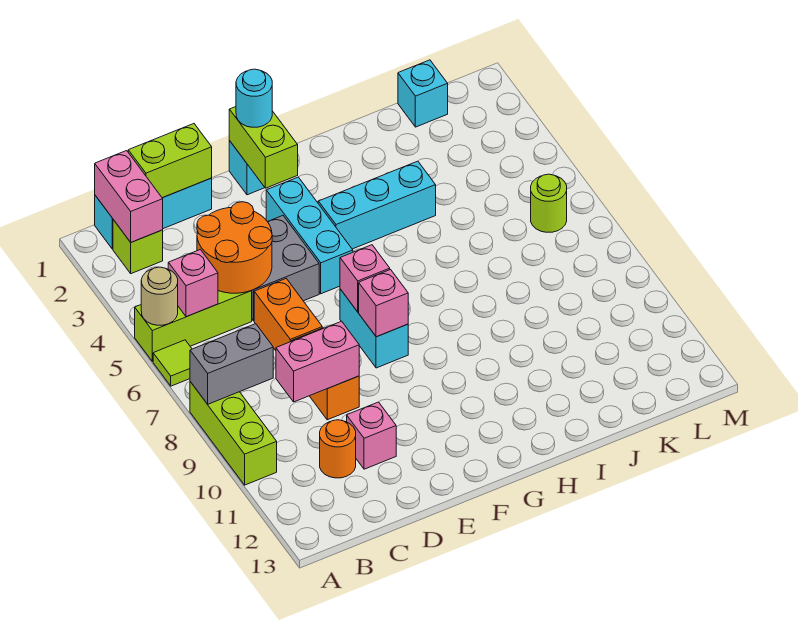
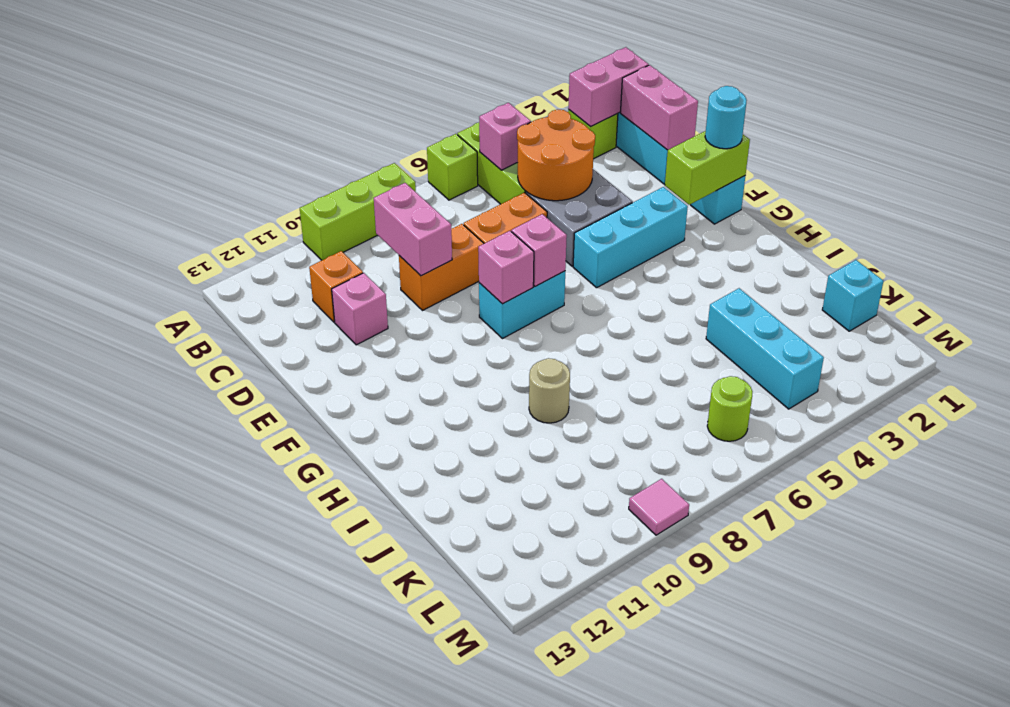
tan 1x1 round brick [141,267,178,325] -> tan 1x1 round brick moved to [529,358,570,423]
lime 1x1 tile [153,340,192,386] -> lime 1x1 brick [427,134,478,200]
grey 1x2 brick [190,324,273,404] -> none
lime 1x2 brick [128,124,212,198] -> pink 1x2 brick [620,65,698,150]
orange 1x1 round brick [320,420,356,478] -> orange 1x1 brick [309,251,363,322]
cyan 1x3 brick [318,161,436,249] -> cyan 1x3 brick moved to [706,288,824,409]
none -> pink 1x1 tile [629,479,689,535]

